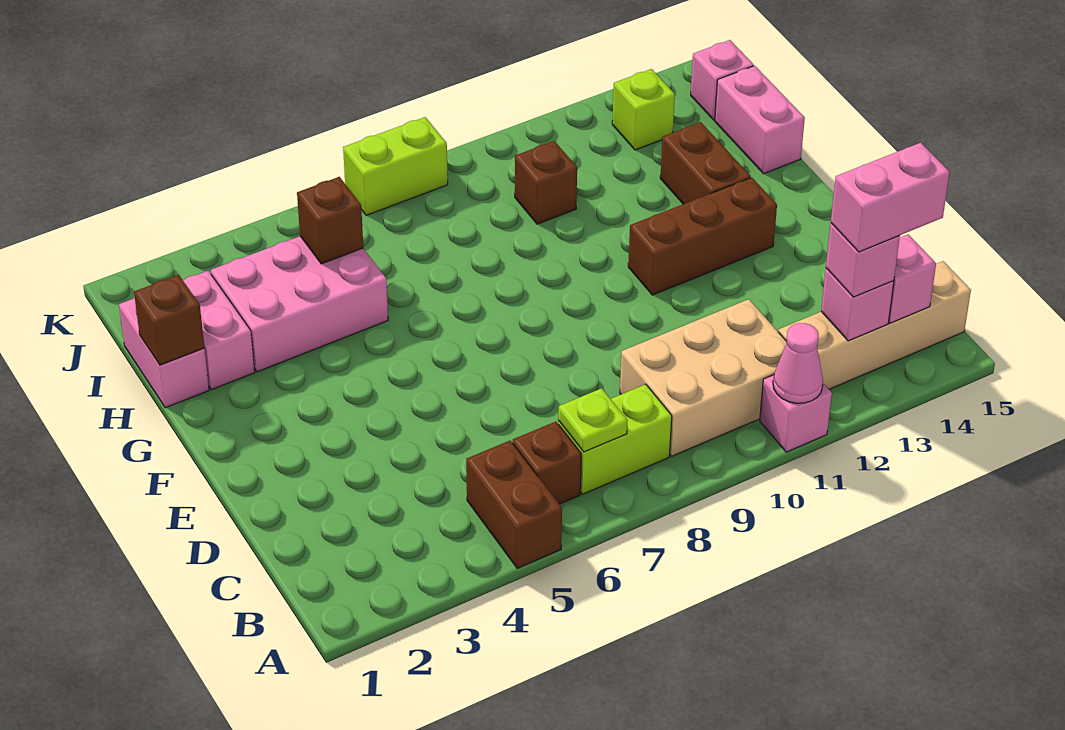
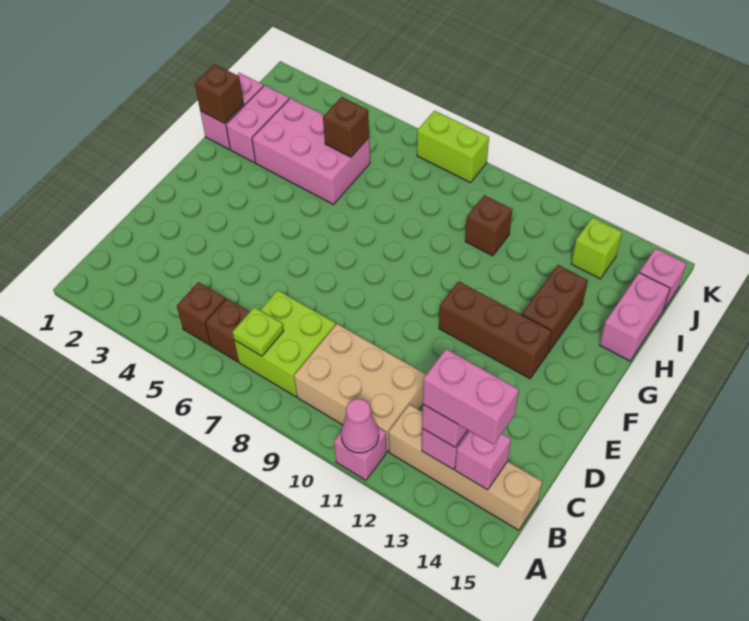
brown 1x2 brick [466,441,562,568] -> brown 1x1 brick [177,282,226,345]
lime 1x2 brick [558,384,672,494] -> lime 2x2 brick [234,290,335,397]

